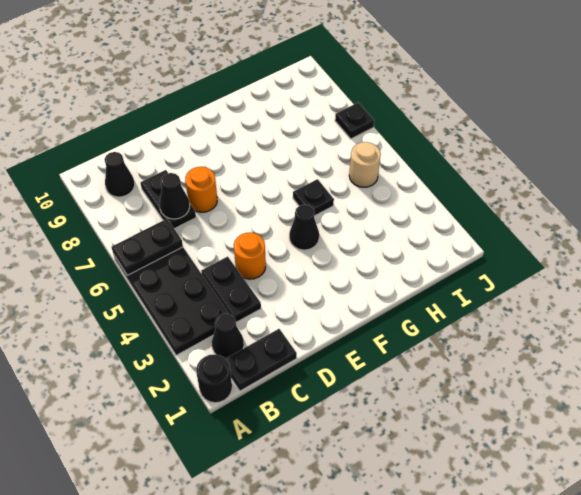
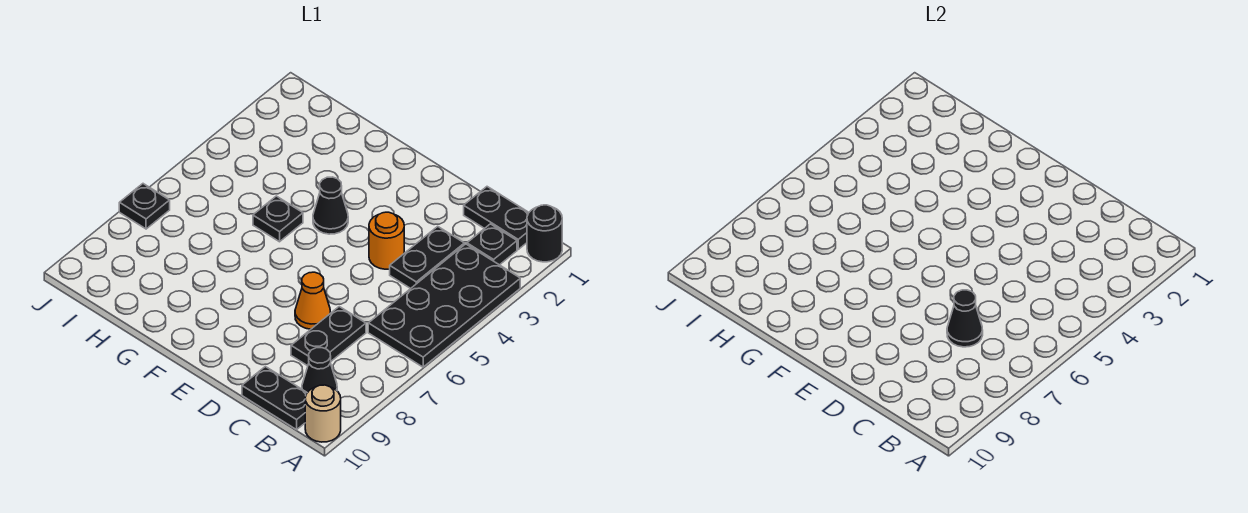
black 1x2 plate [112,219,183,275] -> black 1x2 plate moved to [242,366,307,430]
black 1x1 cone [212,313,244,359] -> black 1x1 plate [467,224,517,265]
orange 1x1 round brick [185,167,217,212] -> orange 1x1 cone [295,272,330,329]
tan 1x1 round brick [349,142,381,187] -> tan 1x1 round brick moved to [305,385,341,442]

